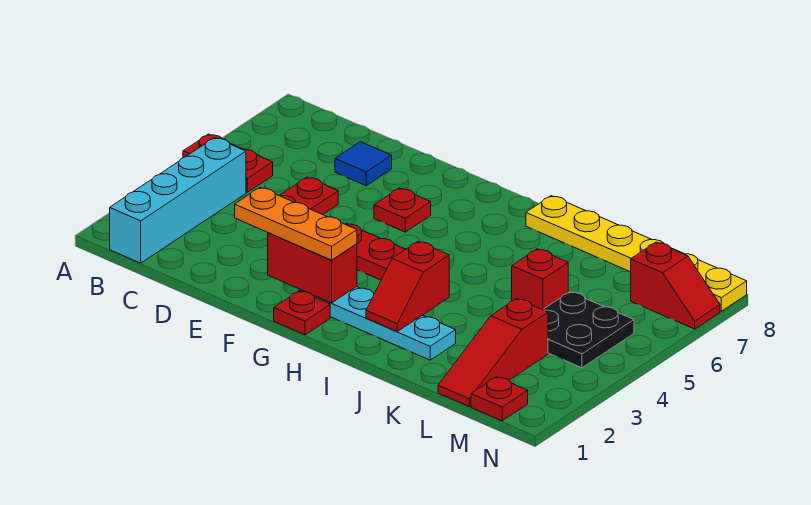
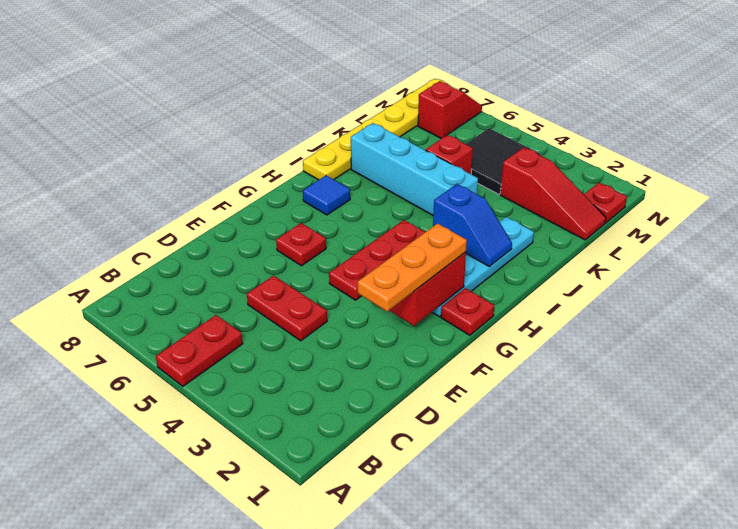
cyan 1x4 brick [110,138,246,263] -> cyan 1x4 brick moved to [351,123,478,215]
blue 1x1 tile [335,142,392,186] -> blue 1x1 tile moved to [303,176,350,215]
red 1x2 slope [366,241,449,332] -> blue 1x2 slope [433,184,512,267]
black 2x2 plate [543,292,634,368] -> black 2x2 tile [466,128,541,194]

